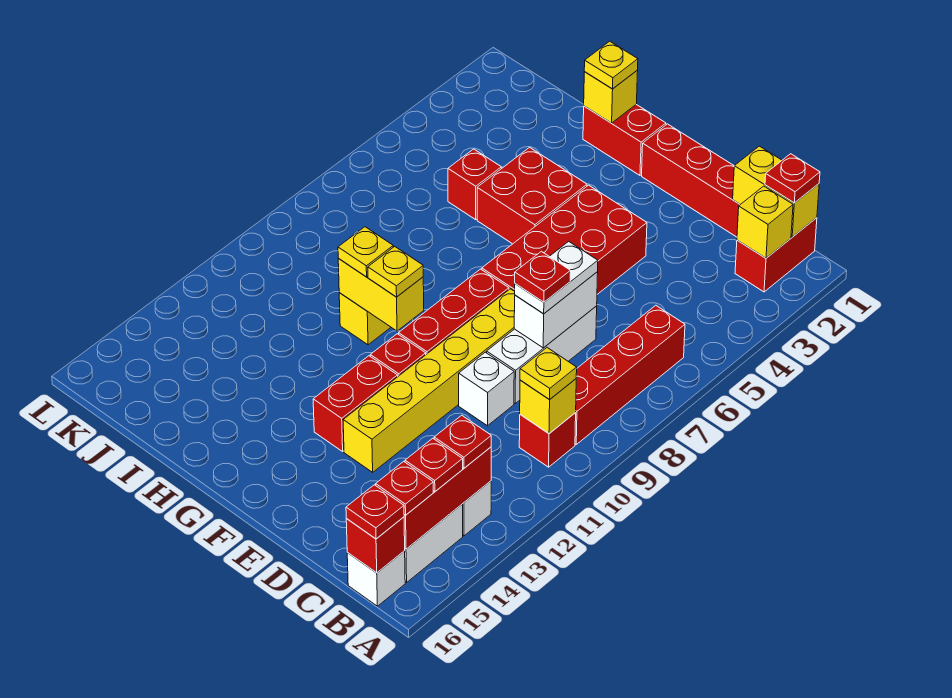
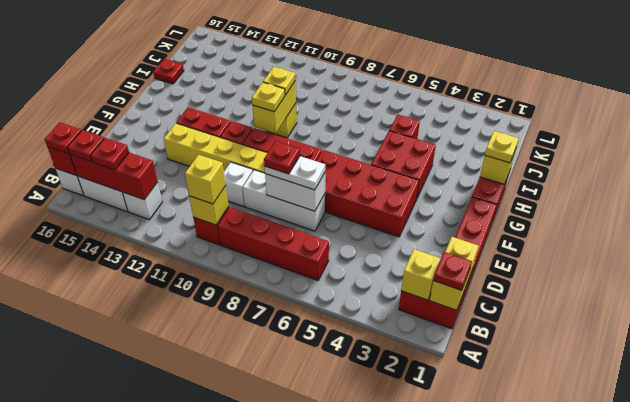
yellow 1x1 plate [520,348,577,399] -> yellow 1x1 brick [185,155,226,204]
red 1x1 plate [434,415,491,468] -> red 1x1 plate moved to [153,59,184,84]

